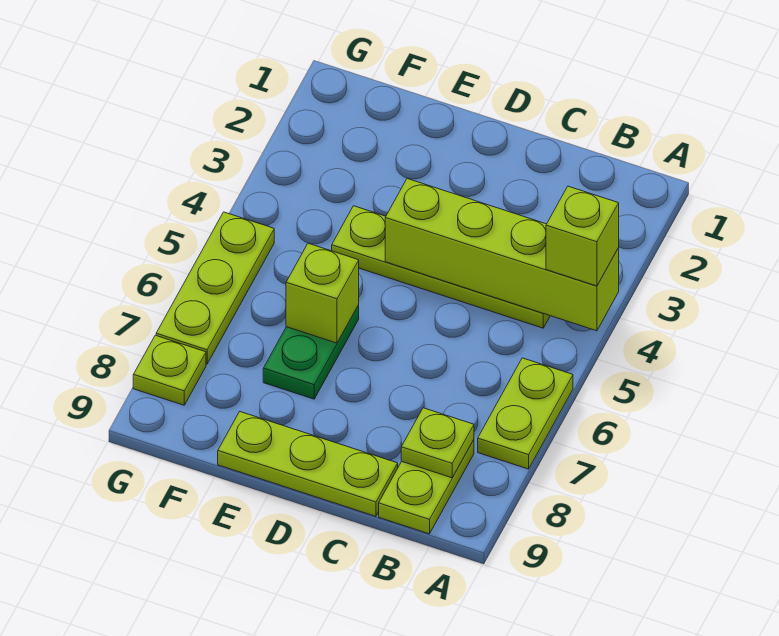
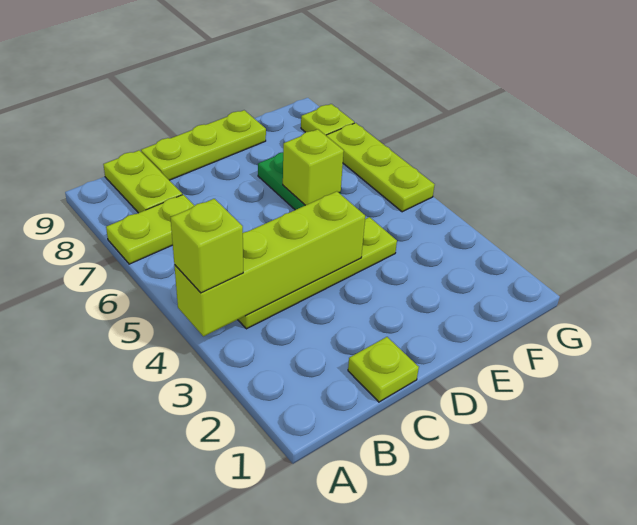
lime 1x2 plate [478,358,573,469] -> lime 1x2 plate turned to [106,195,194,264]
lime 1x1 plate [401,408,474,478] -> lime 1x1 plate moved to [348,337,419,402]

